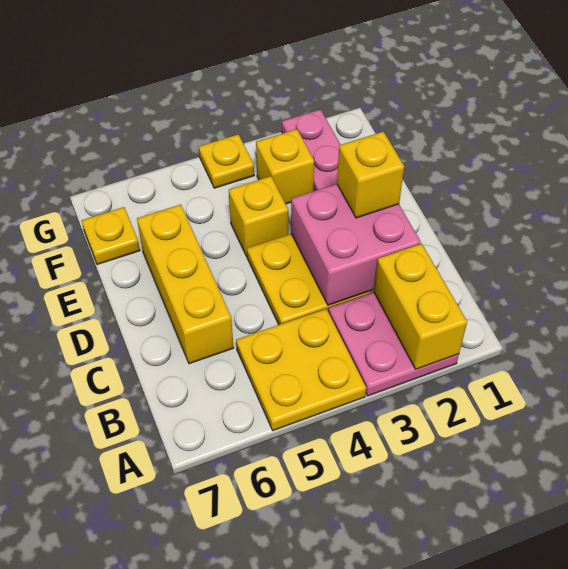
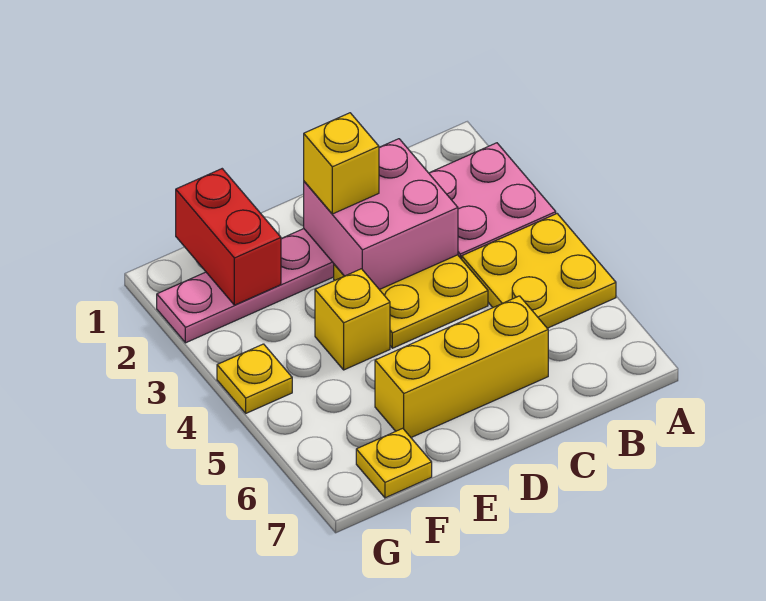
yellow 1x2 brick [374,244,467,369] -> none
none -> red 1x2 brick [176,169,281,305]
yellow 1x1 brick [256,129,314,204] -> none

